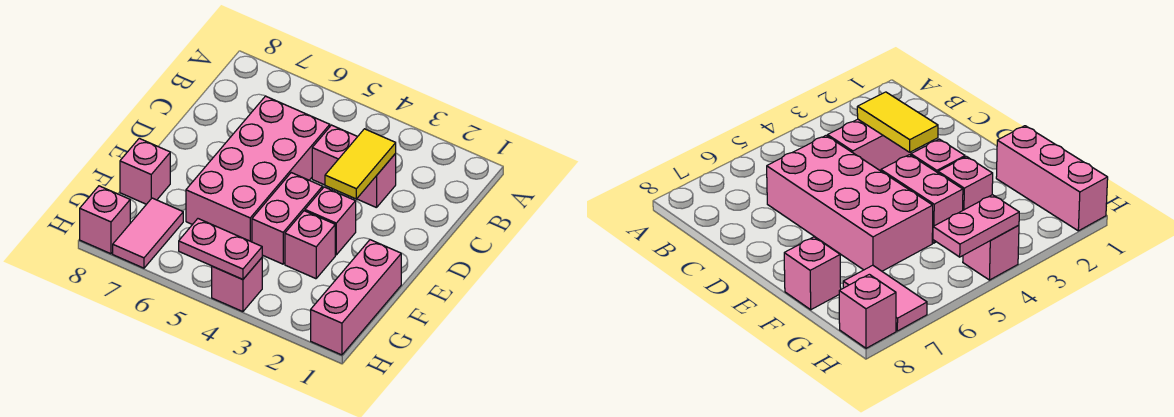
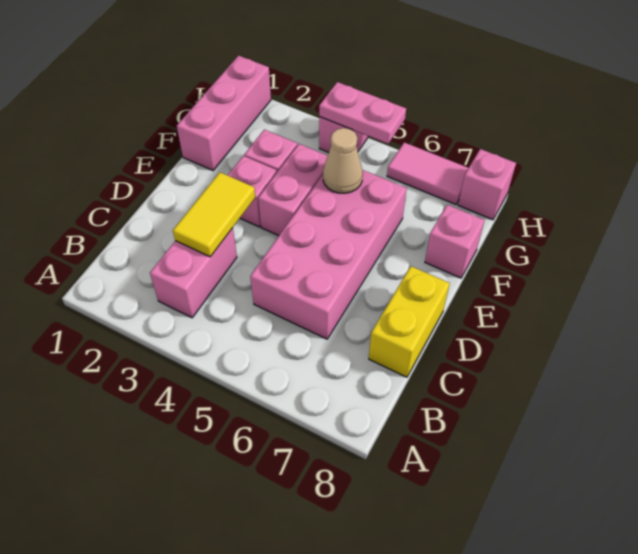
pink 1x2 brick [312,125,396,208] -> pink 1x2 brick turned to [150,228,237,318]
none -> yellow 1x2 brick [369,266,450,377]
none -> tan 1x1 cone [323,128,363,193]
pink 1x2 tile [113,198,183,268] -> pink 1x2 tile turned to [387,142,468,205]

